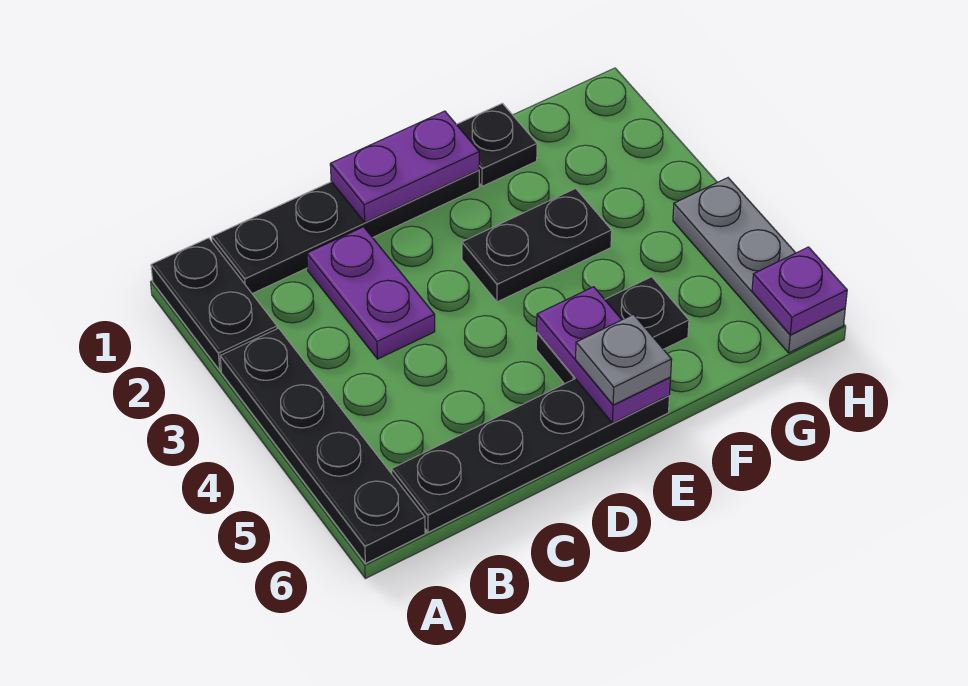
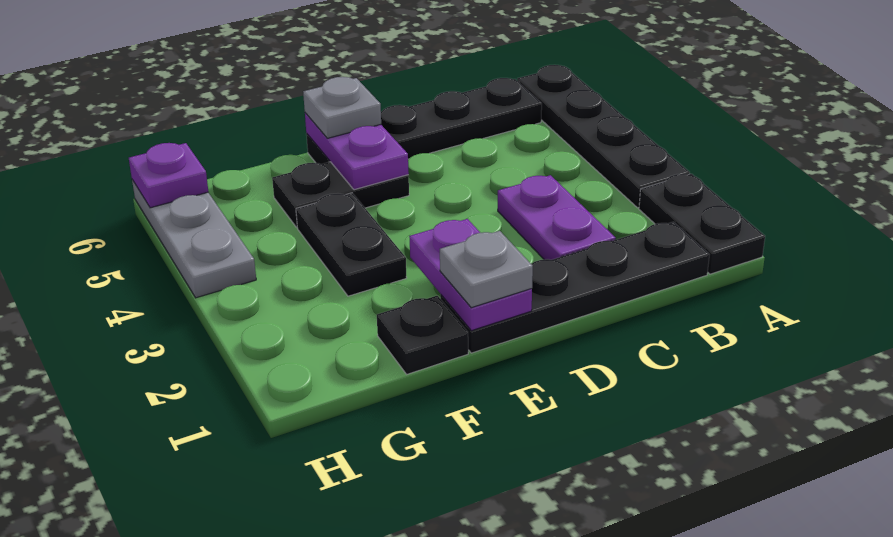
purple 1x2 plate [330,111,479,222] -> purple 1x2 plate turned to [409,219,532,331]
none -> grey 1x1 plate [440,231,533,308]
black 1x2 plate [462,188,612,302] -> black 1x2 plate turned to [296,193,407,296]

